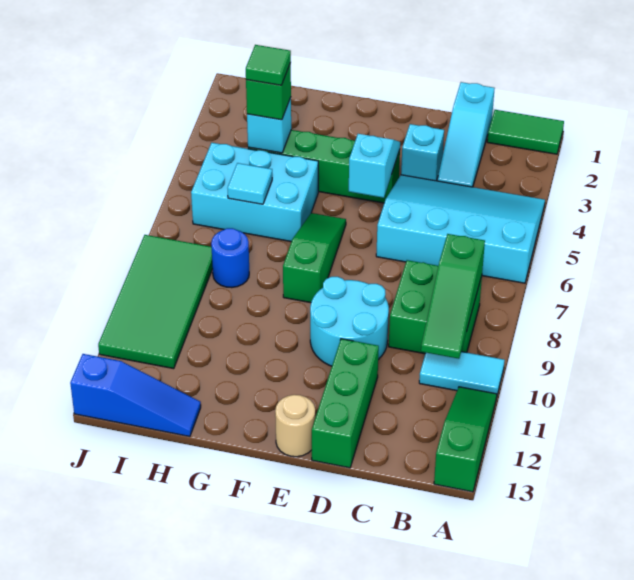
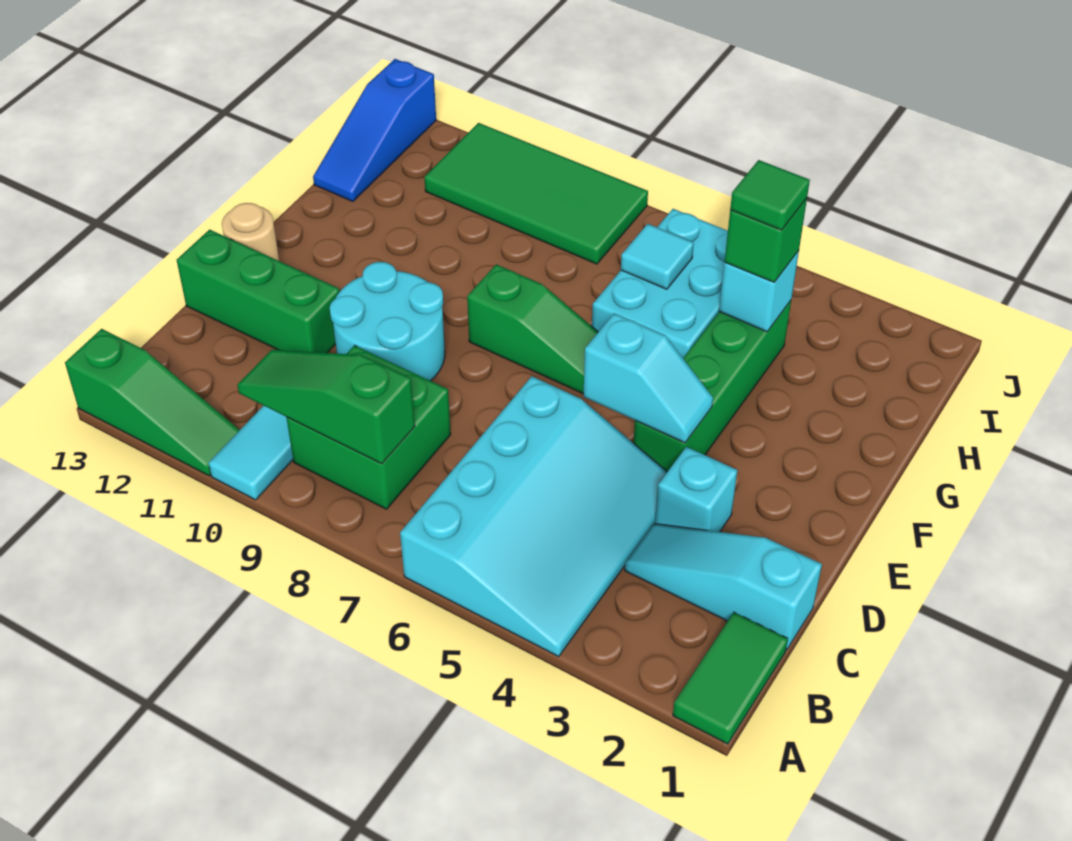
blue 1x1 round brick [211,228,249,288] -> none

